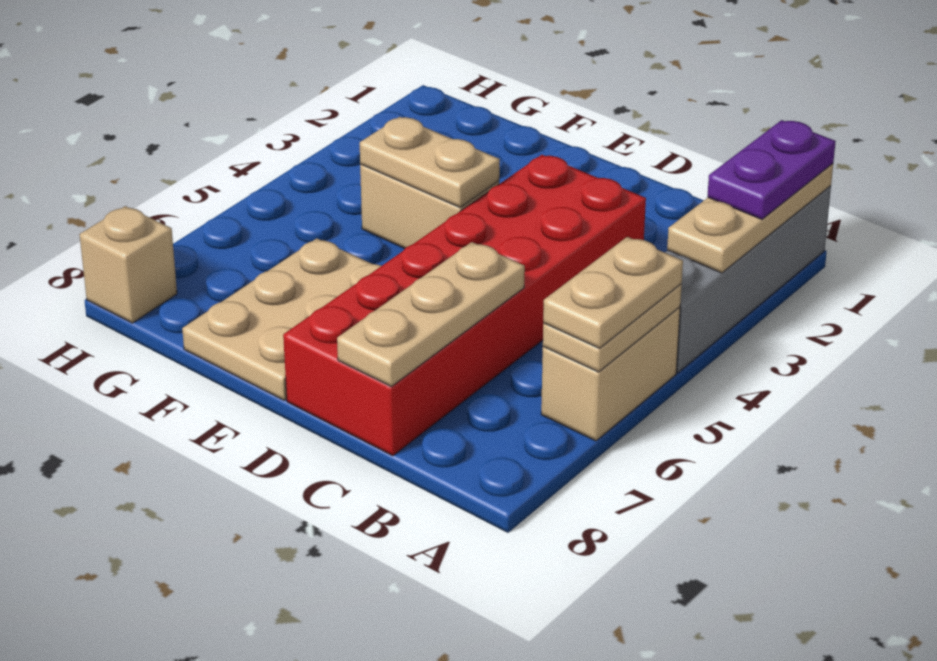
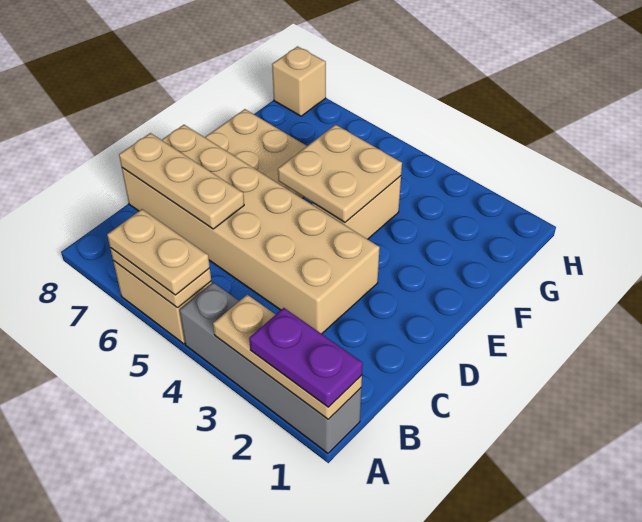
red 2x6 brick [283,155,646,456] -> tan 2x6 brick [122,125,380,334]
tan 1x2 plate [360,117,500,207] -> tan 2x2 plate [278,125,402,223]

